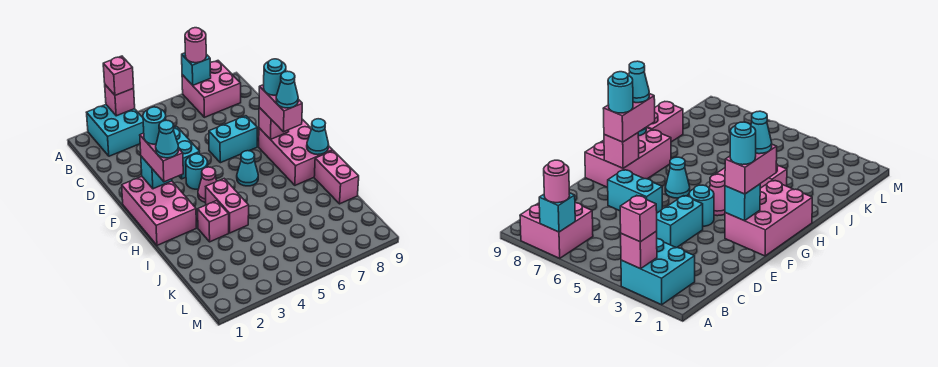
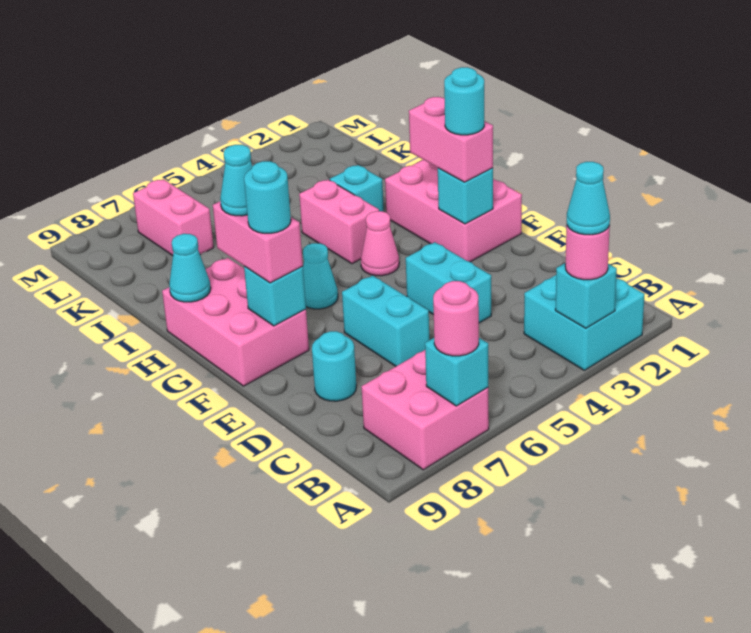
pink 1x1 brick [105,85,135,116] -> cyan 1x1 brick [555,263,617,328]
pink 1x1 brick [103,56,134,95] -> pink 1x1 round brick [565,225,610,280]
cyan 1x2 brick [209,116,257,163] -> cyan 1x2 brick turned to [342,276,429,366]
cyan 1x1 round brick [186,154,208,189] -> cyan 1x1 round brick moved to [312,331,356,401]
pink 1x1 brick [259,108,289,139] -> cyan 1x1 brick [244,266,306,326]
cyan 1x1 cone [156,120,179,158] -> cyan 1x1 cone moved to [567,162,610,235]
pink 1x1 brick [198,201,229,242] -> cyan 1x1 brick [330,165,384,212]
pink 1x2 brick [314,151,359,204] -> pink 1x2 brick moved to [133,179,214,256]

